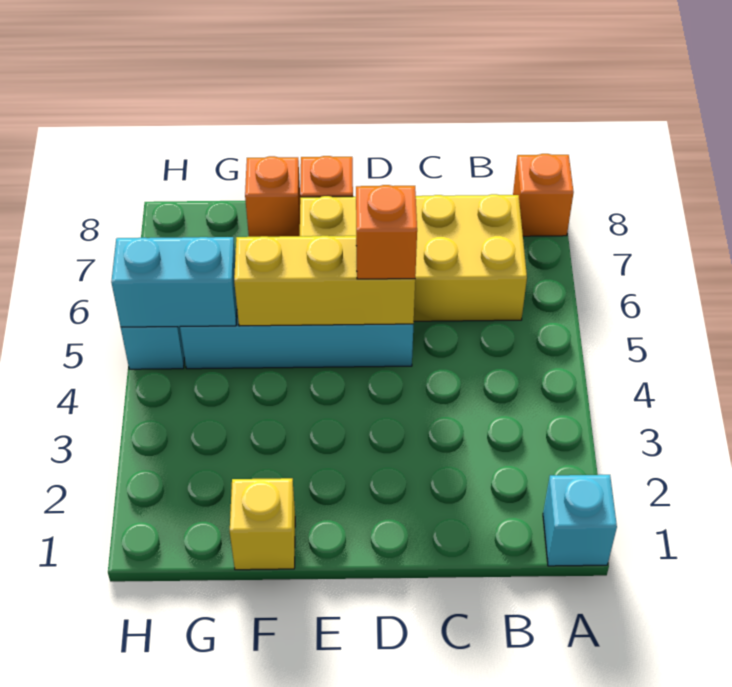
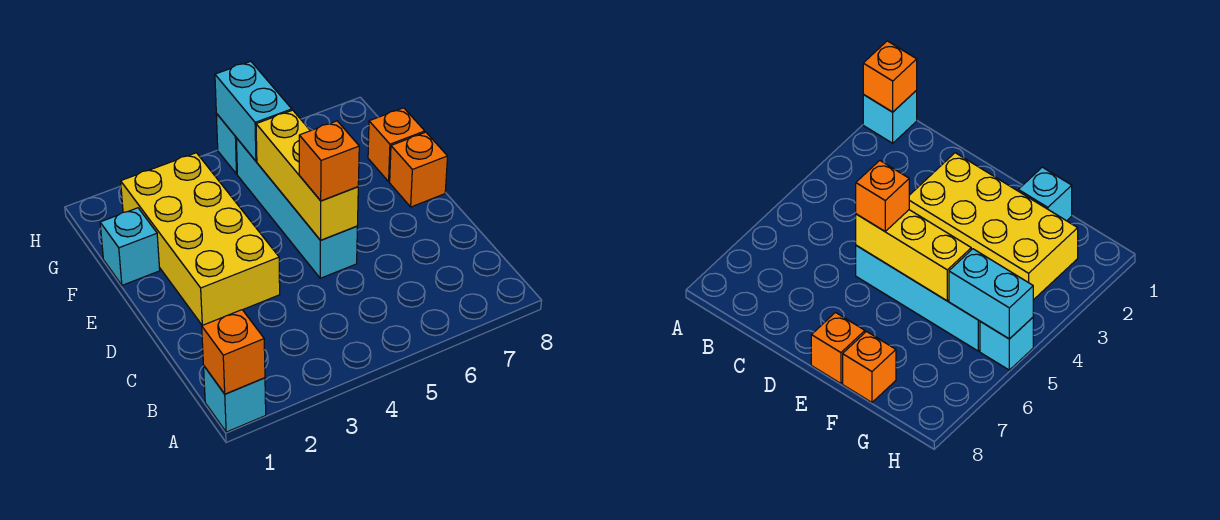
orange 1x1 brick [513,154,574,236] -> orange 1x1 brick moved to [202,310,265,394]
yellow 2x4 brick [300,194,527,321] -> yellow 2x4 brick moved to [121,153,280,325]
yellow 1x1 brick [230,478,295,570] -> cyan 1x1 brick [100,208,160,285]

